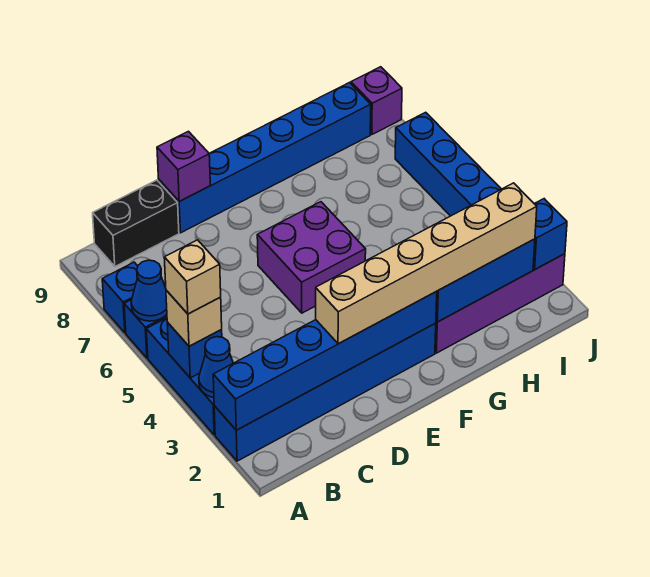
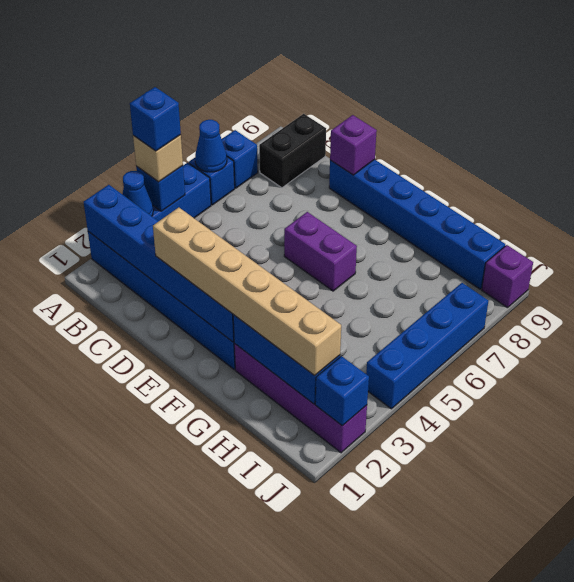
tan 1x1 brick [164,240,221,314] -> blue 1x1 brick [130,87,181,151]
black 1x2 brick [93,180,179,266] -> black 1x2 brick turned to [259,114,326,188]
purple 2x2 brick [257,202,366,313] -> purple 1x2 brick [284,212,357,291]

